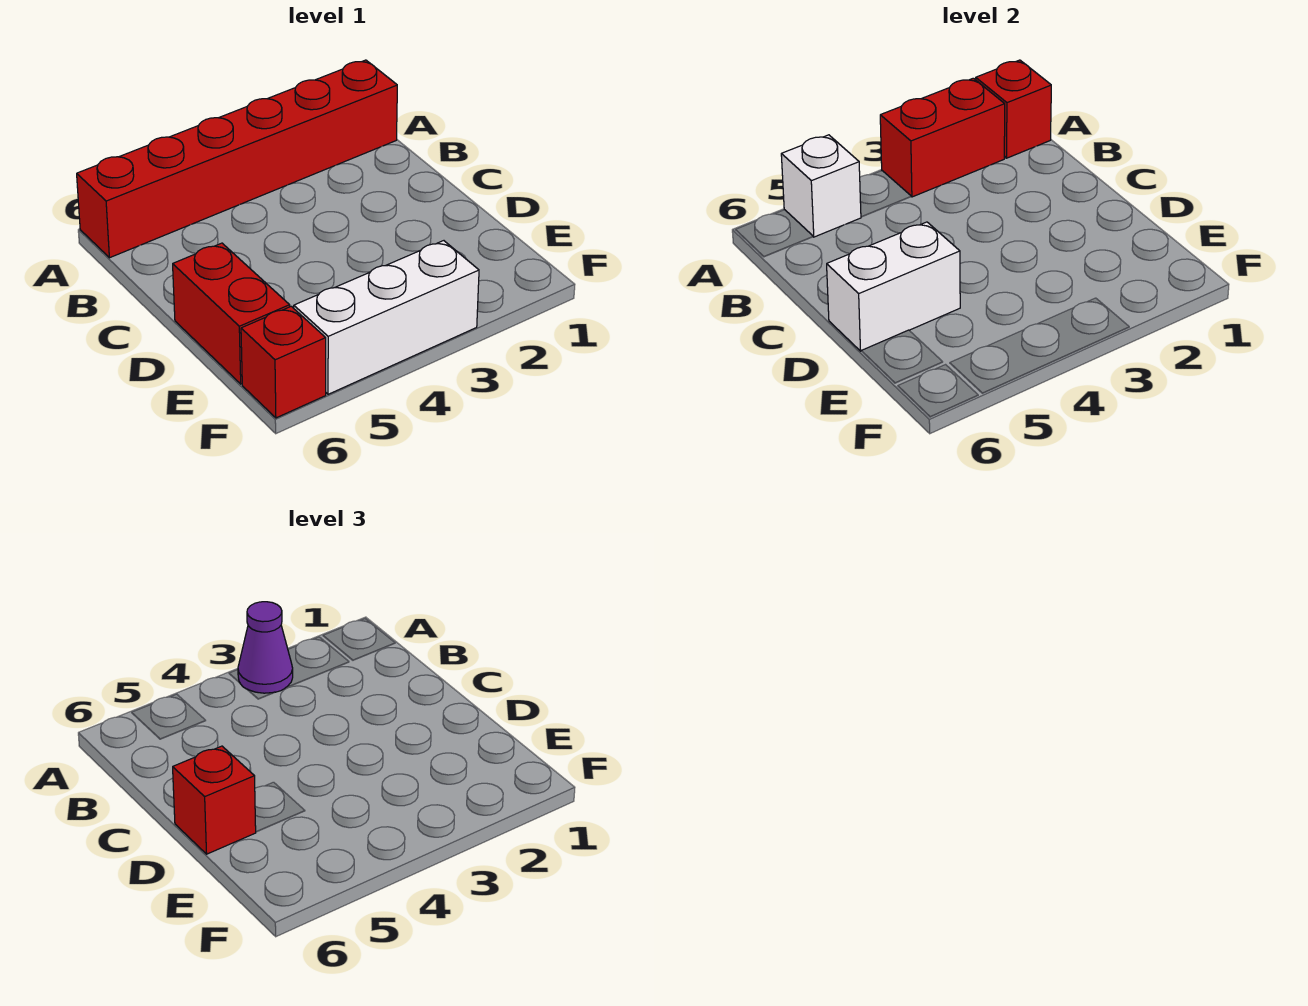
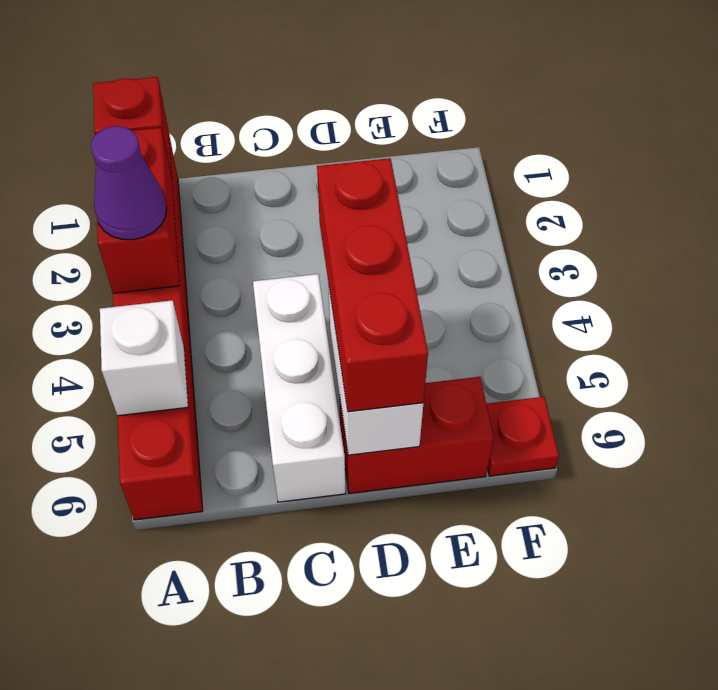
red 1x1 brick [173,746,256,854] -> red 1x3 brick [317,158,428,412]
white 1x3 brick [294,241,479,394] -> white 1x3 brick moved to [253,274,345,502]
red 1x1 brick [241,306,326,418] -> red 1x1 plate [486,397,559,476]

